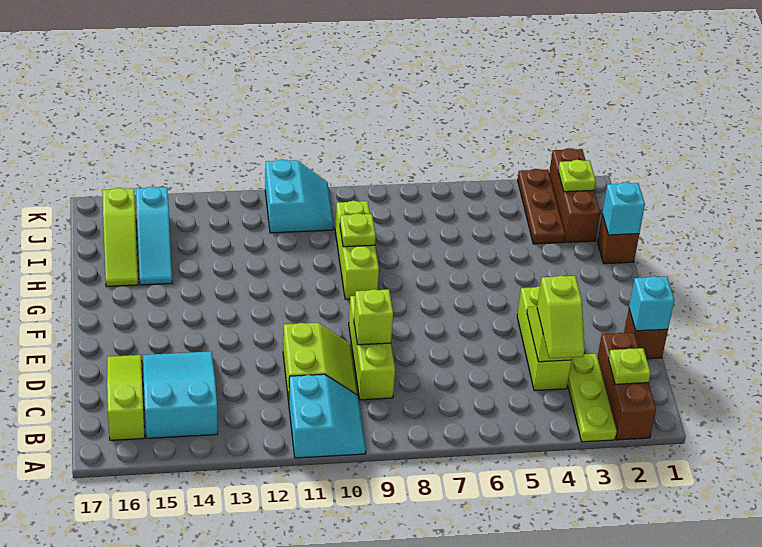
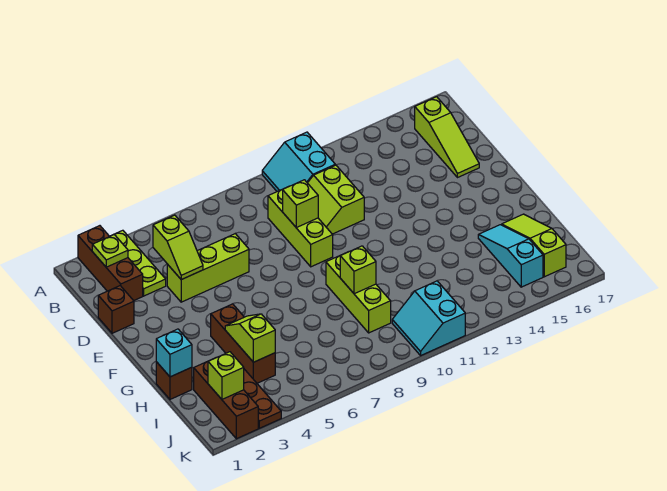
lime 1x2 slope [537,276,584,358] -> lime 1x2 slope moved to [225,314,275,362]
cyan 2x3 slope [143,351,218,438] -> none
lime 1x3 brick [517,286,572,391] -> lime 1x3 brick turned to [167,234,249,302]
cyan 1x1 brick [629,276,674,331] -> none
none -> brown 1x3 brick [211,304,275,383]
lime 1x1 plate [340,213,376,247] -> lime 1x1 brick [340,246,376,294]
lime 1x1 plate [558,160,596,192] -> lime 1x1 brick [208,352,244,399]

